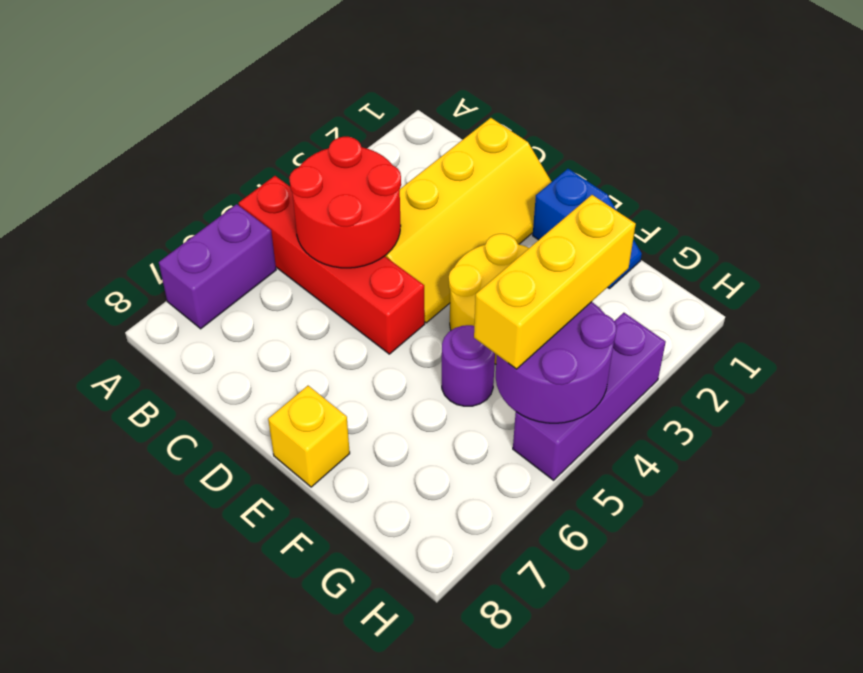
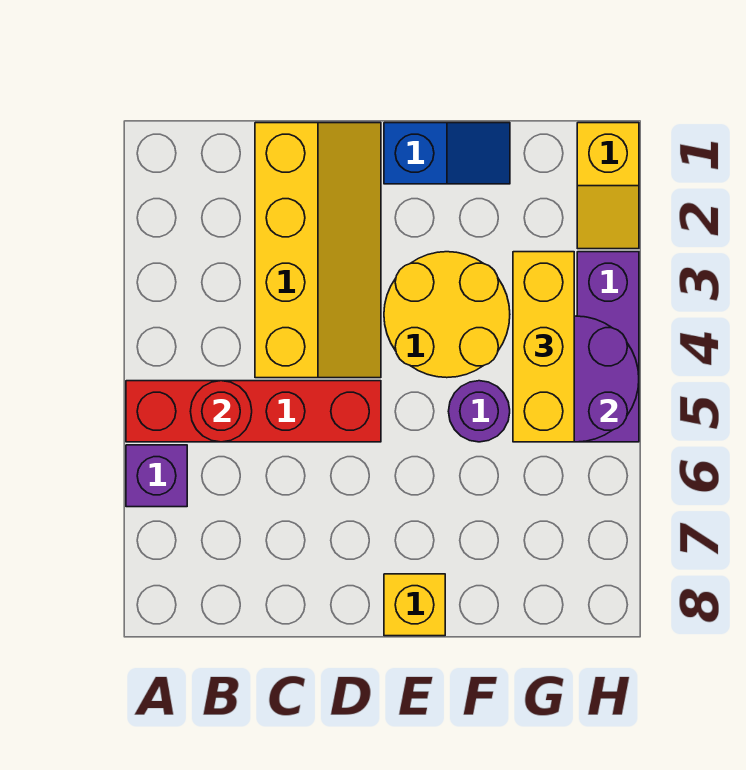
purple 1x2 brick [159,204,276,329] -> purple 1x1 brick [126,445,187,507]
red 2x2 round brick [289,137,401,268] -> red 1x1 round brick [190,381,252,442]
none -> yellow 1x2 slope [577,123,639,249]

